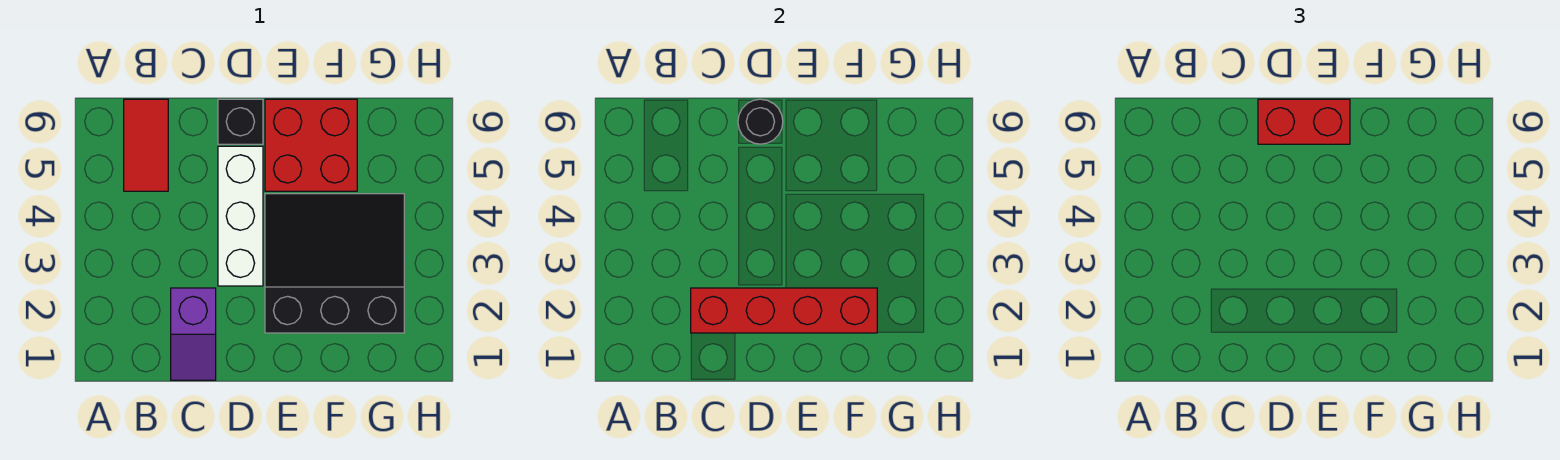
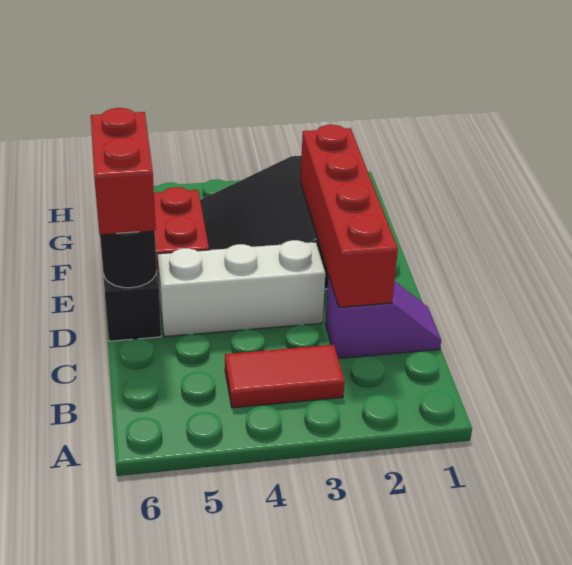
red 1x2 tile [124,99,168,191] -> red 1x2 tile moved to [225,345,345,408]

